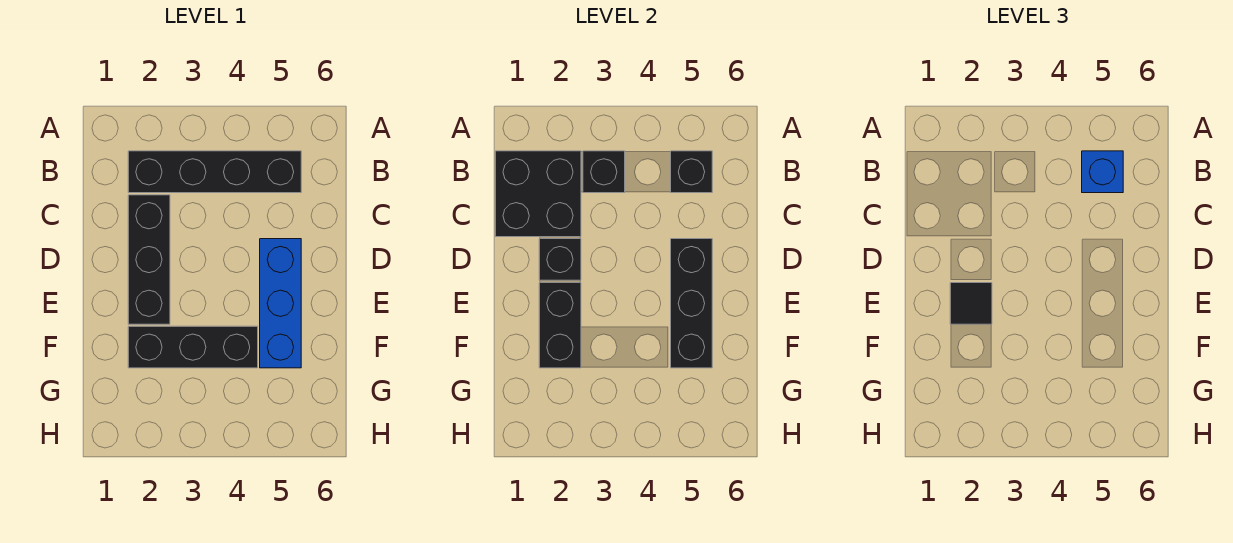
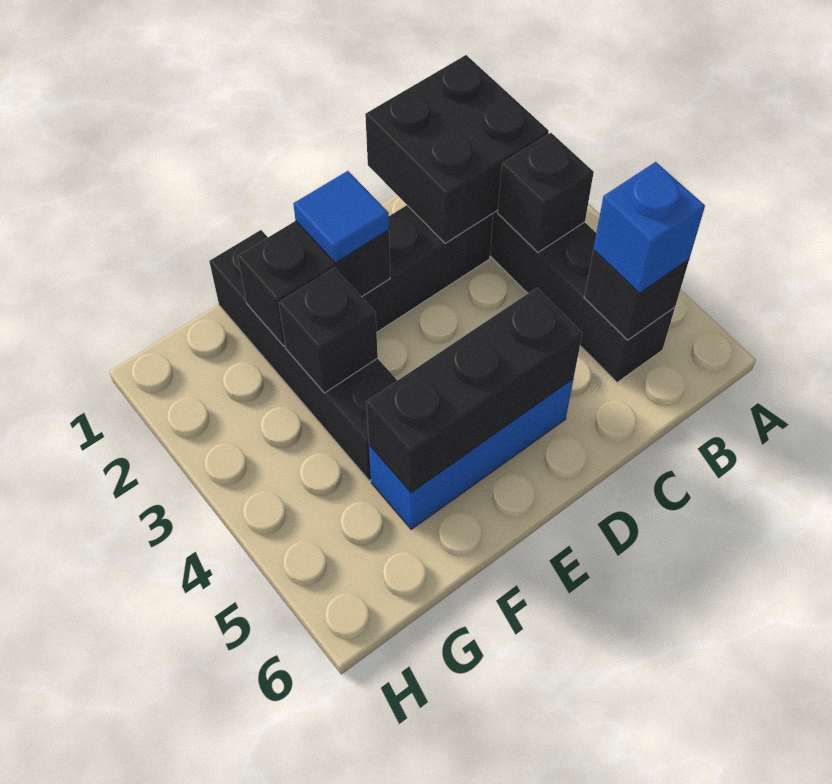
black 1x1 brick [539,239,581,280] -> black 1x1 brick moved to [279,268,378,393]
black 1x1 tile [950,283,992,324] -> blue 1x1 tile [293,171,389,263]
black 1x3 brick [128,326,258,368] -> black 1x4 brick [209,230,397,480]

